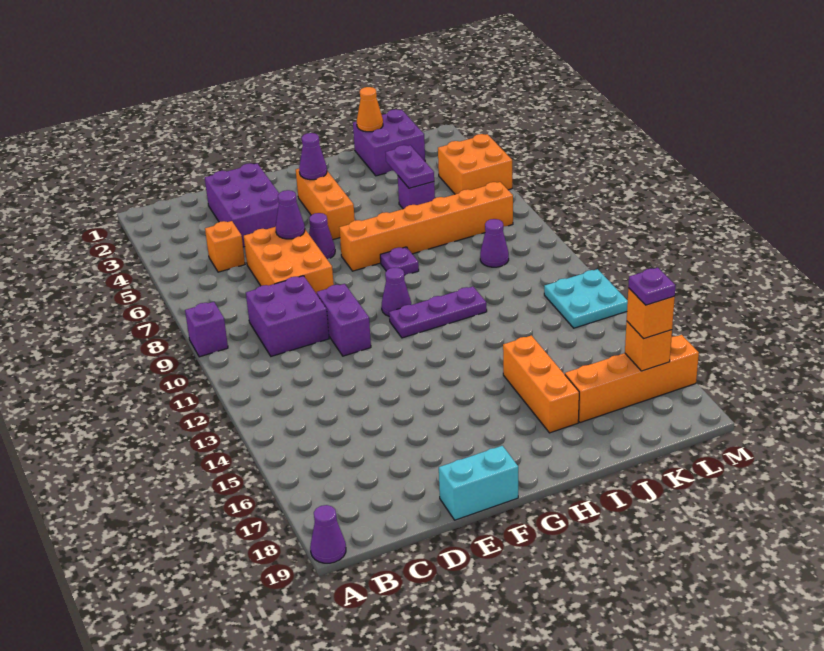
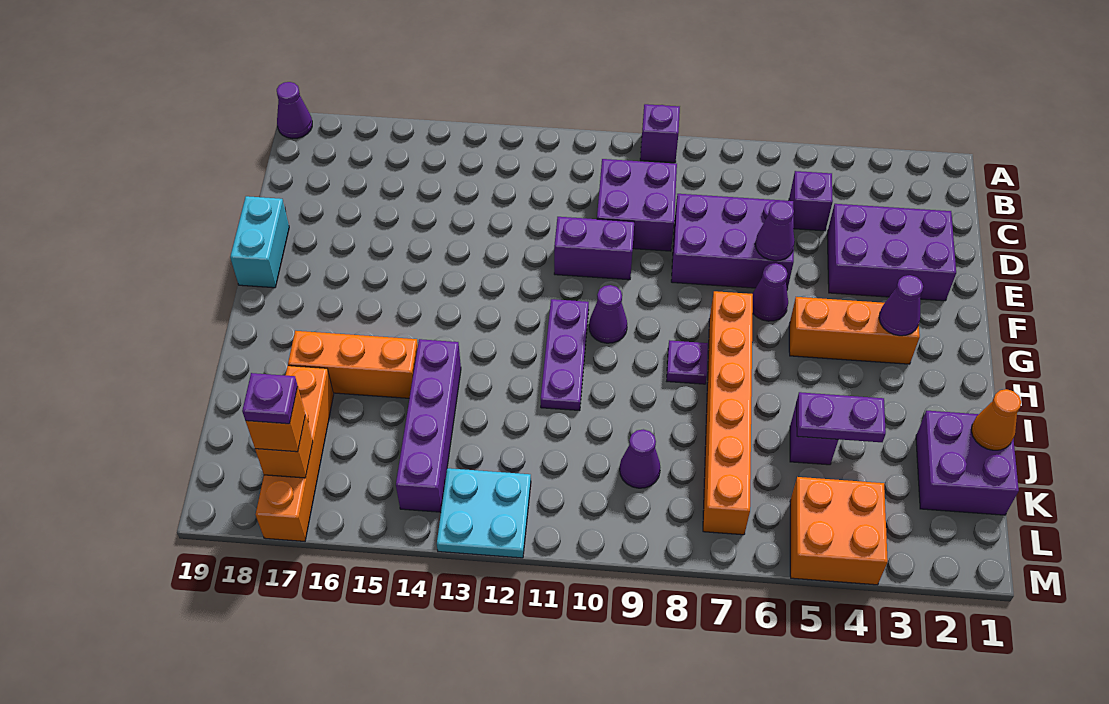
orange 1x1 brick [205,221,245,272] -> purple 1x1 brick [789,171,833,231]
orange 2x3 brick [244,227,334,294] -> purple 2x3 brick [671,194,794,289]
none -> purple 1x4 brick [396,339,461,512]

